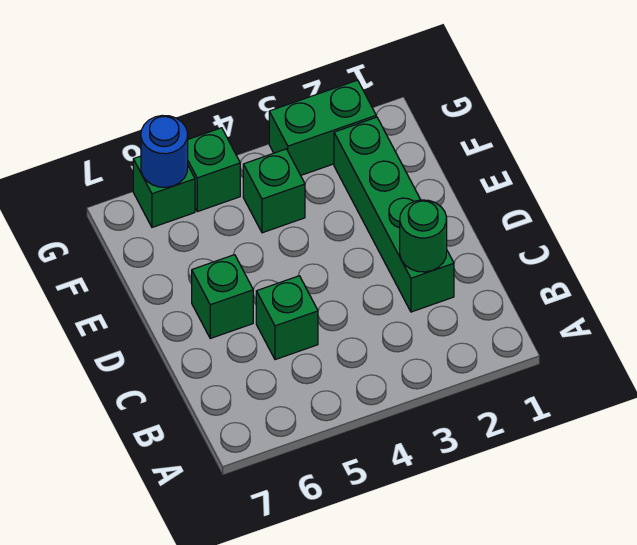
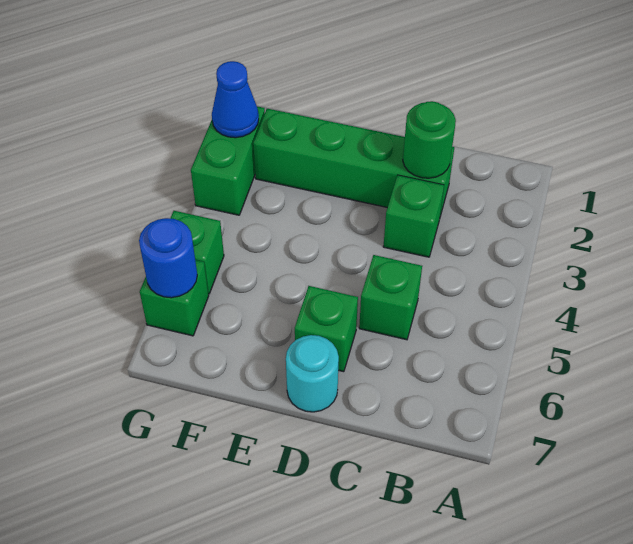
none -> cyan 1x1 round brick [286,335,339,412]
green 1x1 brick [243,149,305,233] -> green 1x1 brick moved to [383,175,444,257]
none -> blue 1x1 cone [212,61,259,138]

